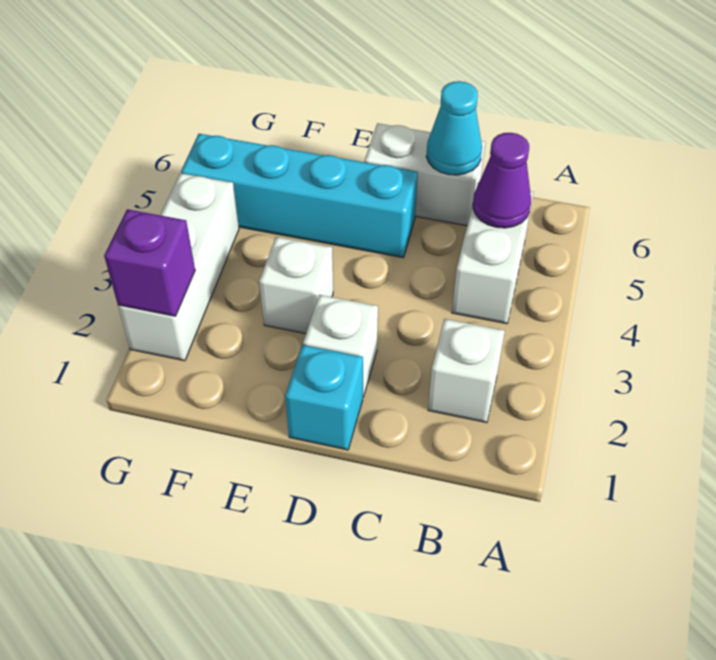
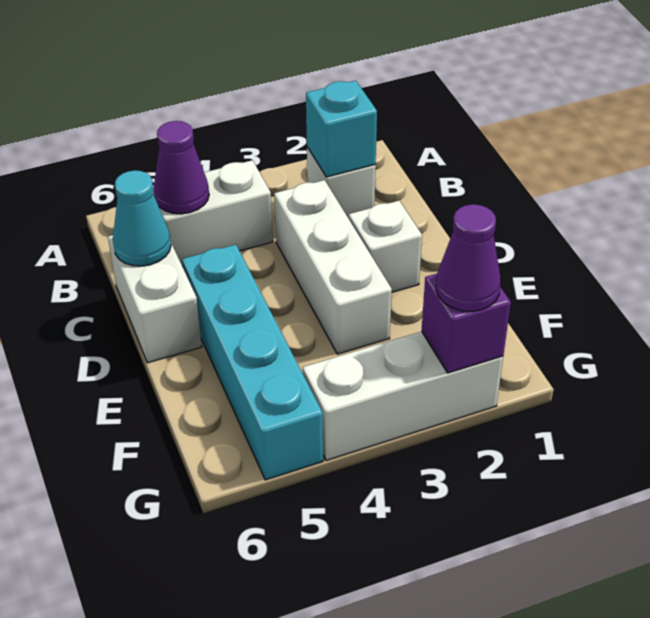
cyan 1x1 brick [285,345,363,450] -> cyan 1x1 brick moved to [306,81,377,177]
white 1x1 brick [259,237,333,334] -> white 1x3 brick [274,180,392,354]
none -> purple 1x1 cone [436,204,501,311]

